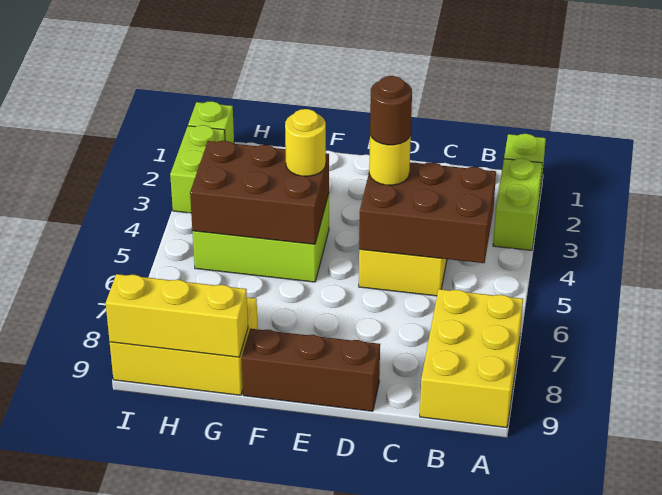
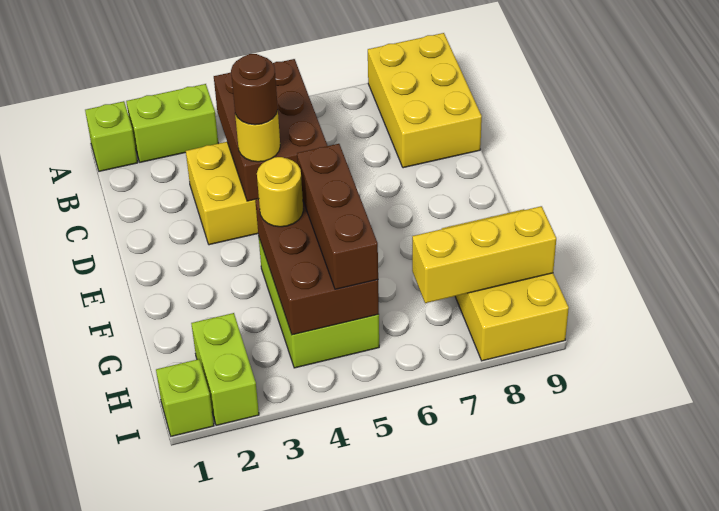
yellow 2x3 brick [420,289,523,428] -> yellow 2x3 brick turned to [368,33,482,168]
brown 1x3 brick [242,329,380,411] -> brown 1x3 brick moved to [297,144,378,289]
yellow 1x3 brick [106,274,248,357] -> yellow 1x3 brick turned to [412,206,556,303]
lime 1x2 brick [170,125,225,213] -> lime 1x2 brick turned to [191,313,259,425]

